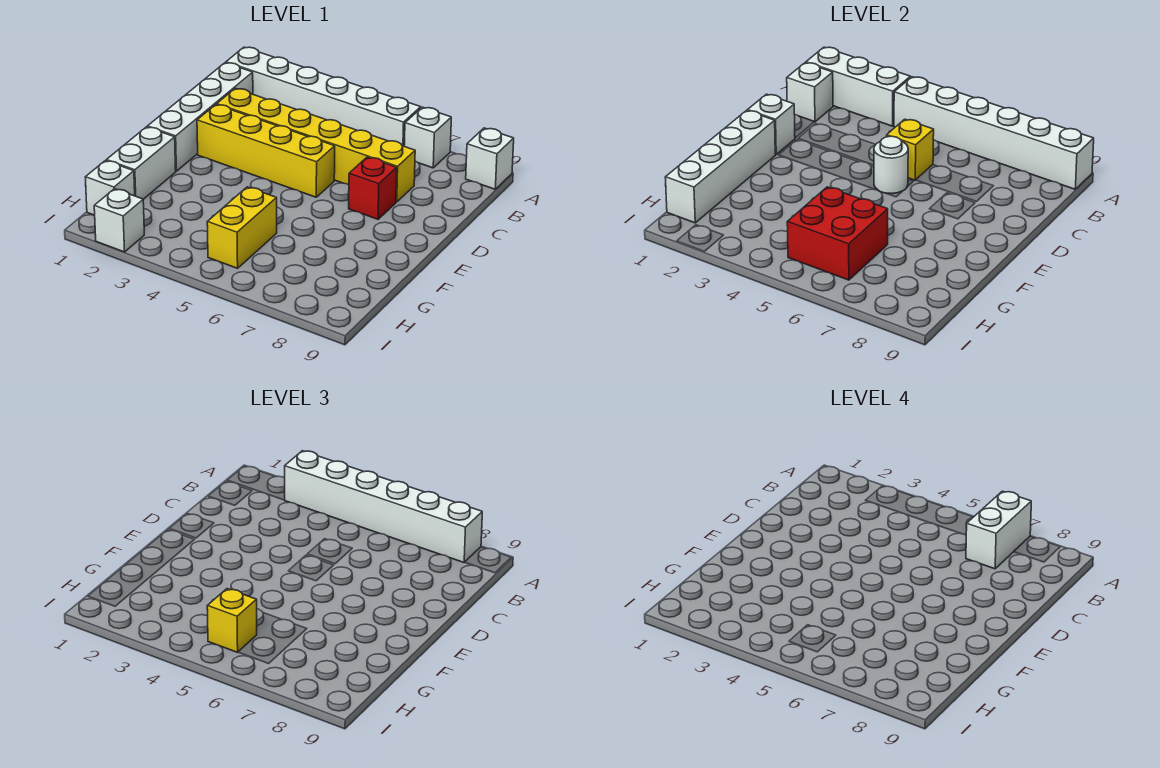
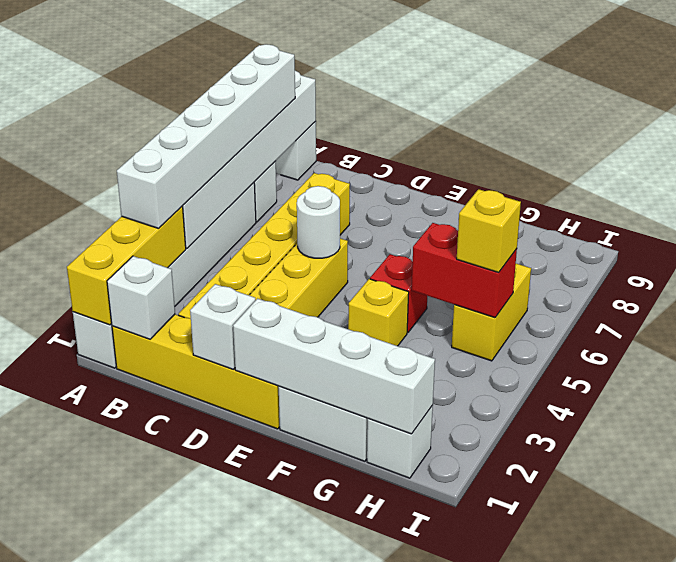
white 1x3 brick [806,47,910,126] -> yellow 1x3 brick [67,206,186,325]
white 1x2 brick [966,491,1031,569] -> none
white 1x4 brick [147,63,253,171] -> yellow 1x4 brick [112,314,280,429]
yellow 1x1 brick [887,119,934,180] -> yellow 1x1 brick moved to [348,279,409,346]
red 1x1 brick [349,157,397,219] -> red 1x1 brick moved to [370,254,427,333]
yellow 1x2 brick [207,187,277,268] -> yellow 1x2 brick turned to [452,264,531,361]
red 2x2 brick [787,187,888,280] -> red 1x2 brick [412,223,517,318]
white 1x1 brick [94,189,144,252] -> none

